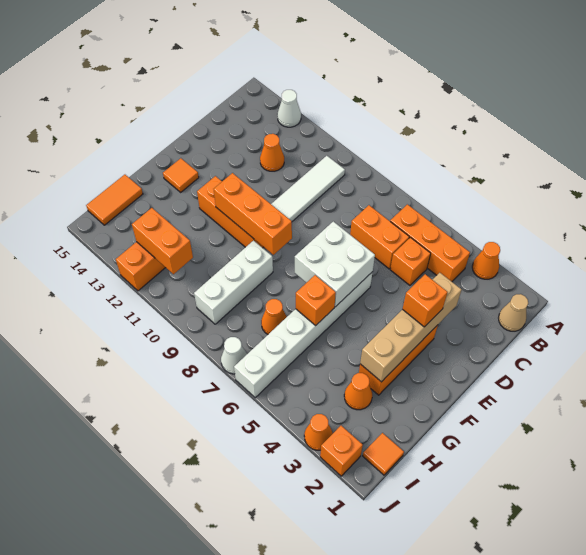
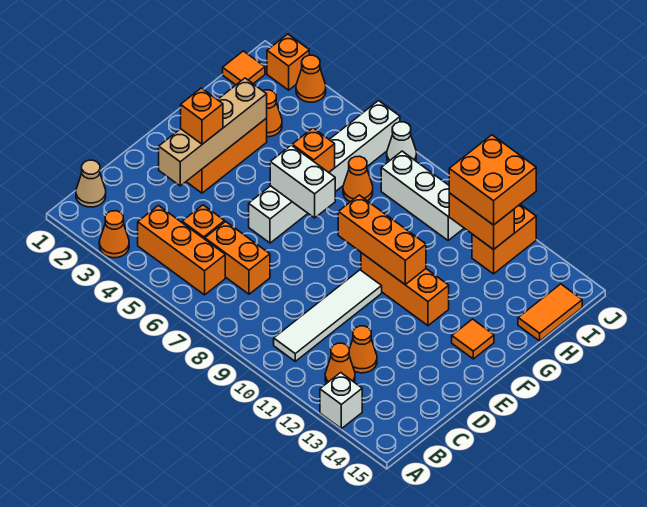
white 1x1 cone [277,90,301,127] -> white 1x1 brick [320,373,362,429]
none -> orange 1x1 cone [325,343,355,383]
white 2x2 brick [295,221,375,307] -> white 1x2 brick [270,145,335,218]
white 1x3 brick [194,240,273,324] -> white 1x3 brick turned to [381,151,464,240]
none -> orange 2x2 brick [449,135,536,225]

